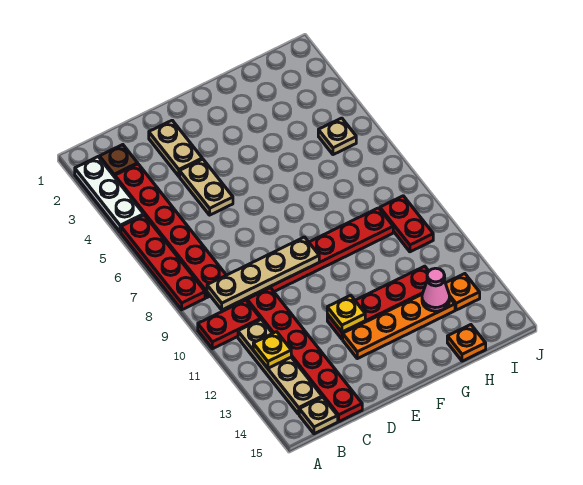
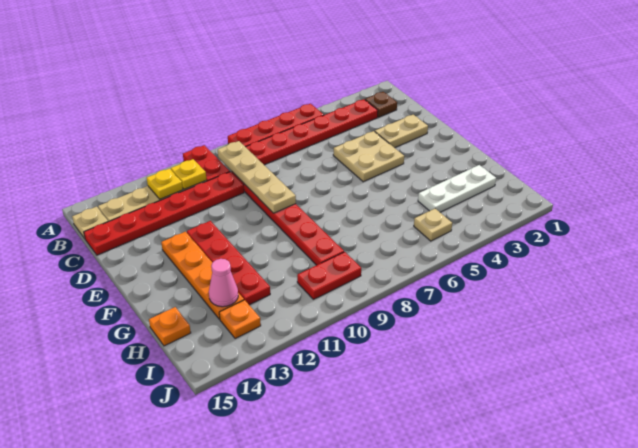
white 1x3 plate [75,157,144,232] -> white 1x3 plate moved to [418,165,496,212]
tan 1x2 plate [180,159,233,215] -> tan 2x2 plate [333,131,404,182]
yellow 1x1 plate [327,295,365,332] -> yellow 1x1 plate moved to [171,159,207,189]

